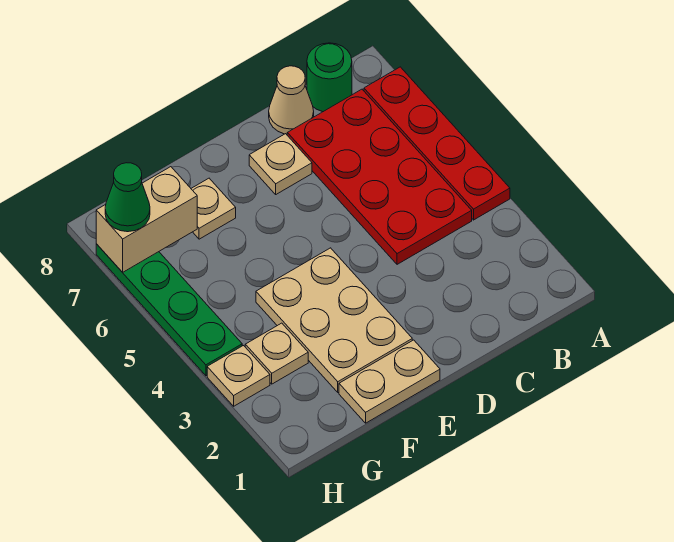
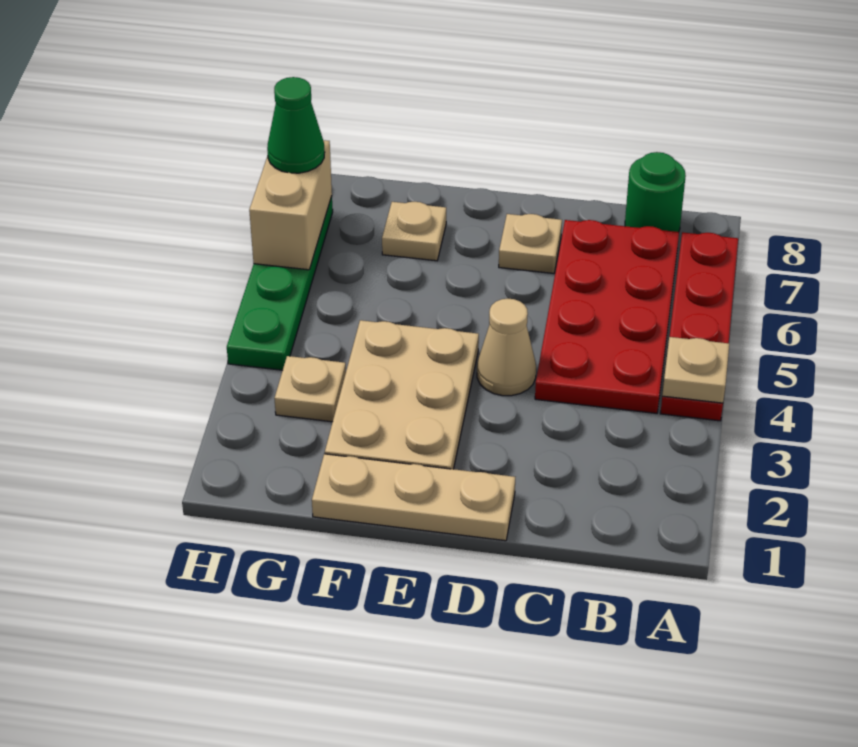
tan 1x1 cone [269,66,314,134] -> tan 1x1 cone moved to [477,299,536,396]
tan 1x2 plate [339,340,440,423] -> tan 1x3 plate [312,454,515,541]
tan 1x2 brick [96,167,197,272] -> tan 1x2 brick turned to [249,140,332,270]
tan 1x1 plate [207,346,270,406] -> tan 1x1 plate moved to [662,337,729,403]

